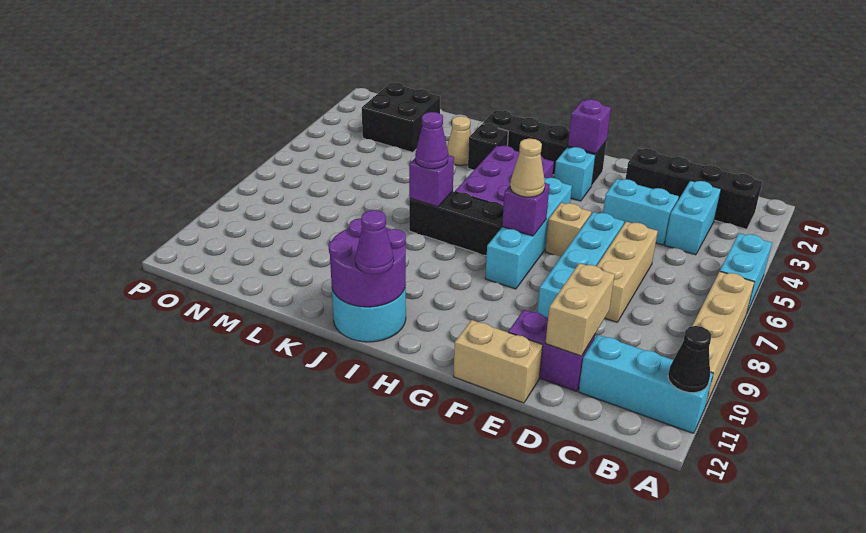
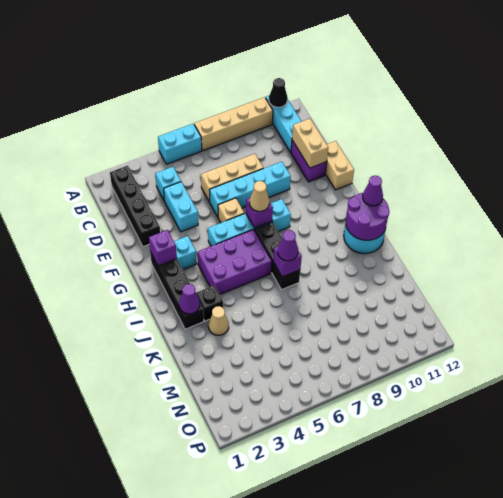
cyan 1x2 brick [665,181,721,255] -> cyan 1x1 brick [155,167,181,200]
tan 1x2 brick [546,263,615,356] -> tan 1x2 brick turned to [292,119,328,168]
none -> purple 1x1 cone [179,284,200,314]
black 2x2 brick [362,82,440,152] -> none

